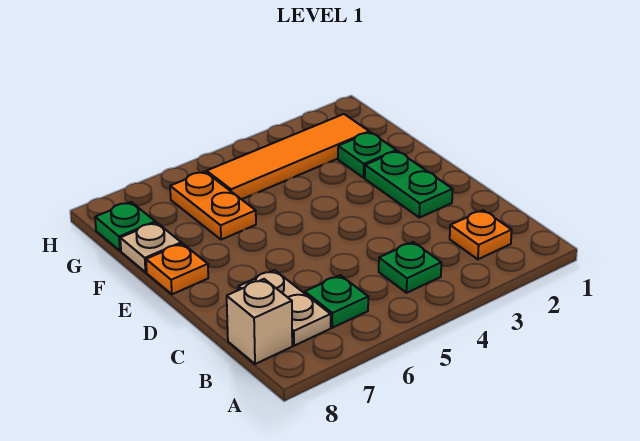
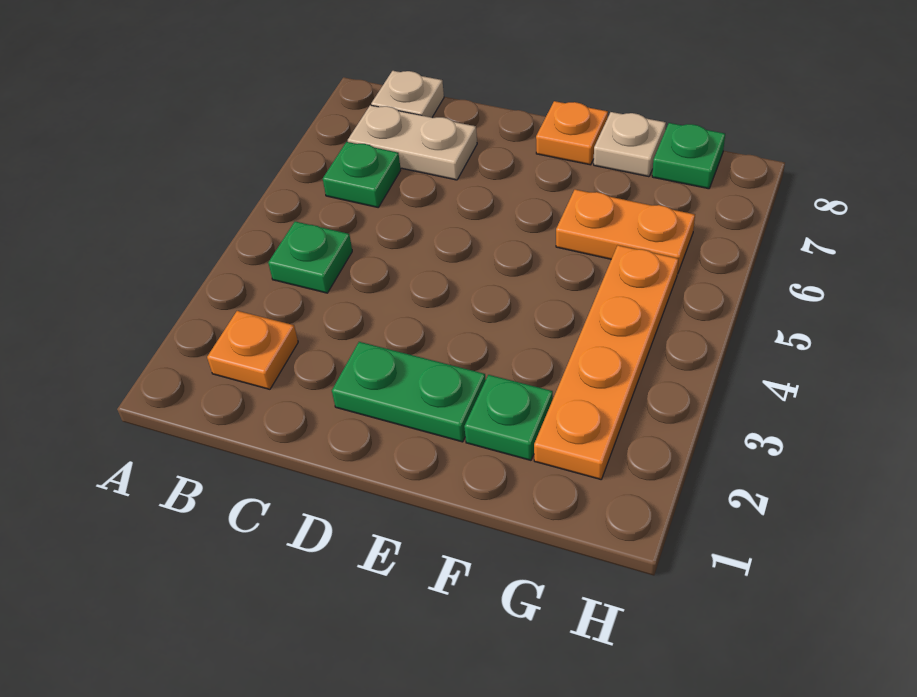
tan 1x1 brick [227,279,292,364] -> tan 1x1 plate [371,71,444,117]
orange 1x4 tile [207,114,369,199] -> orange 1x4 plate [534,245,679,479]

